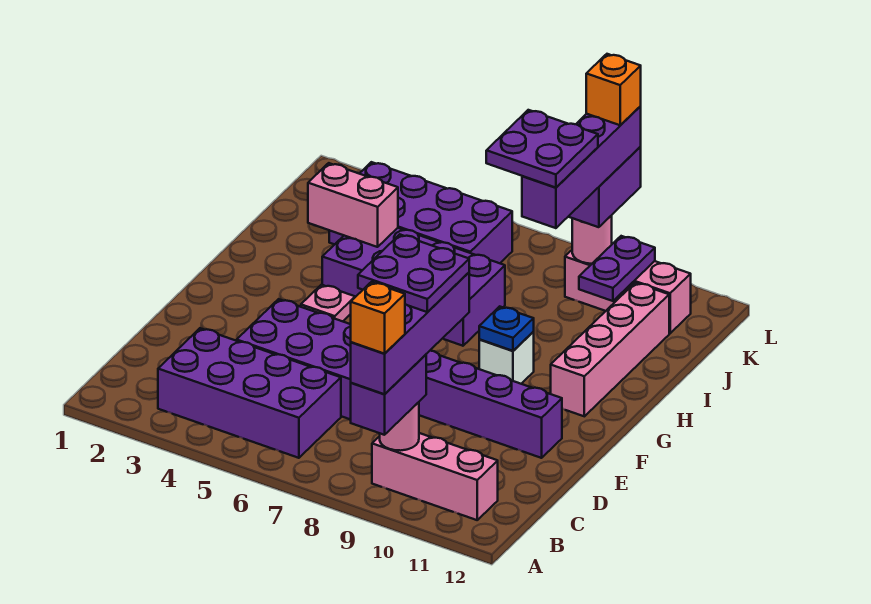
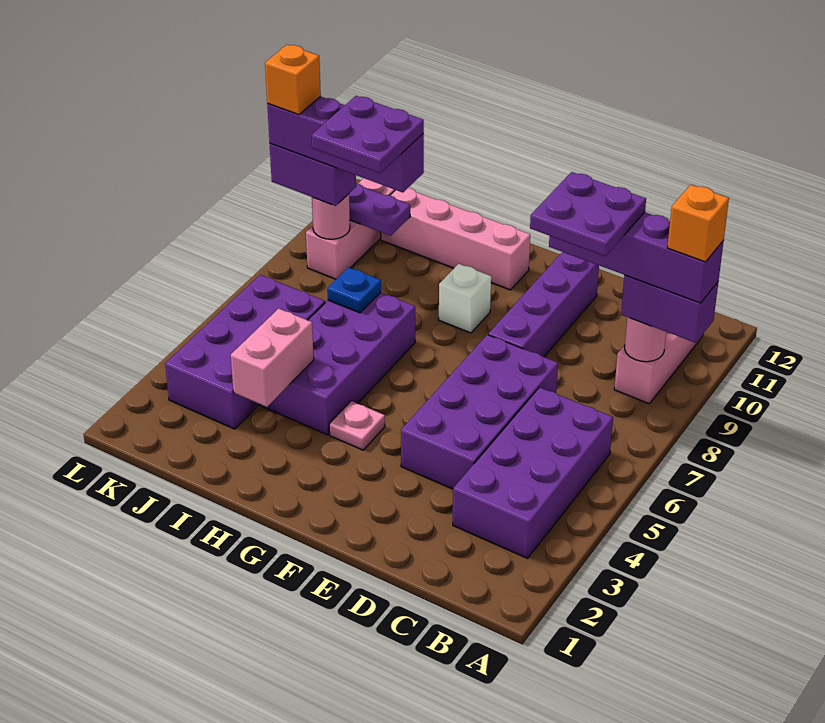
blue 1x1 plate [479,306,534,351] -> blue 1x1 plate moved to [327,267,381,313]

